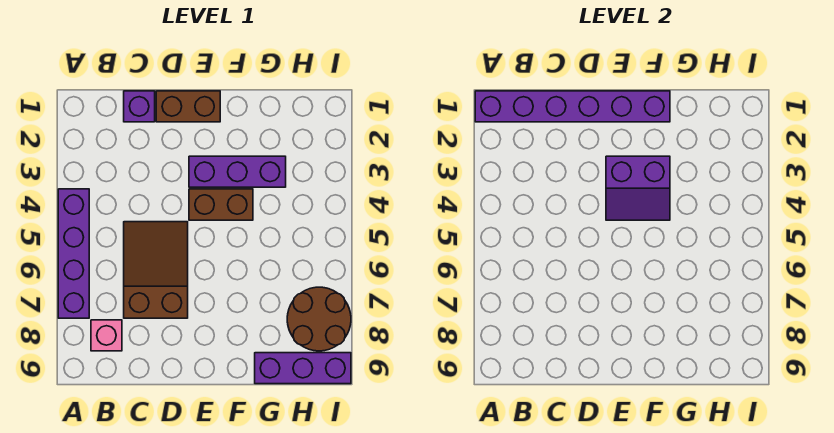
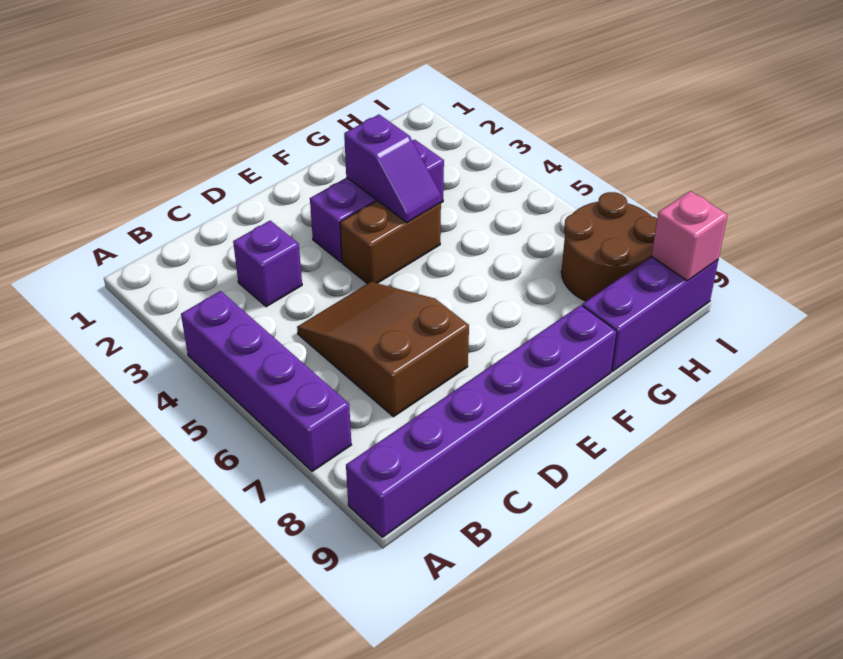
purple 1x6 brick [475,91,670,122] -> purple 1x6 brick moved to [346,305,617,537]
pink 1x1 brick [91,320,122,351] -> pink 1x1 brick moved to [651,191,728,281]
purple 1x1 brick [124,91,155,122] -> purple 1x1 brick moved to [233,221,302,307]
brown 1x2 brick [156,91,220,122] -> none
purple 2x2 slope [606,156,670,220] -> purple 1x2 slope [344,115,441,223]

